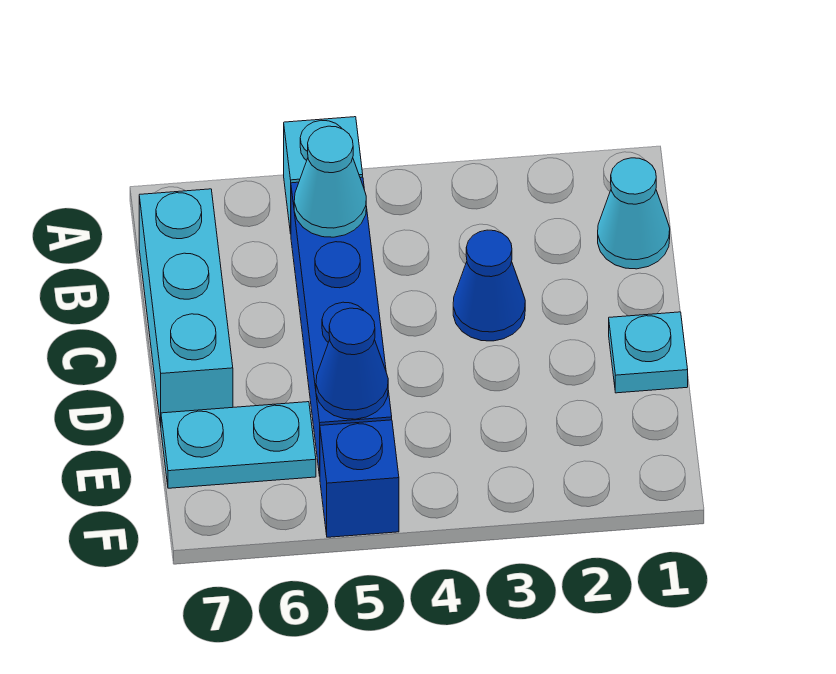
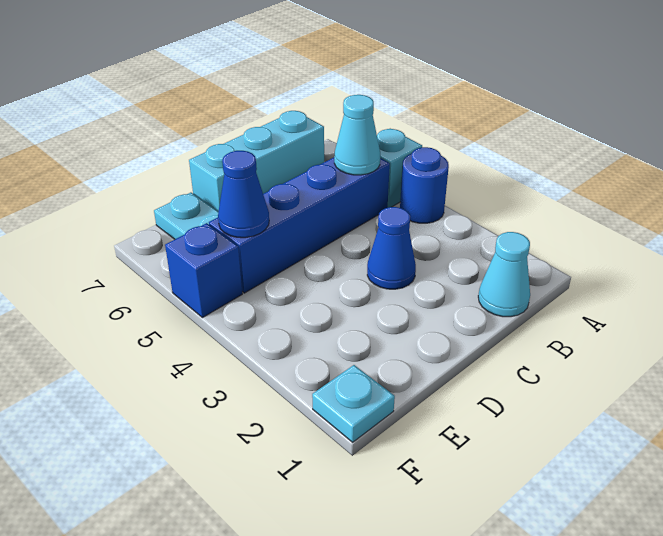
none -> blue 1x1 round brick [400,147,449,223]
cyan 1x1 plate [609,312,688,393] -> cyan 1x1 plate moved to [312,365,395,442]

